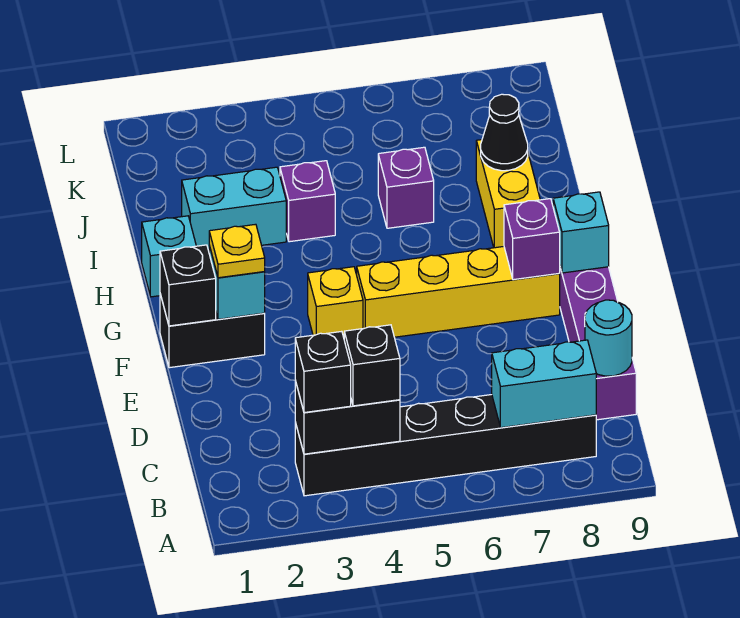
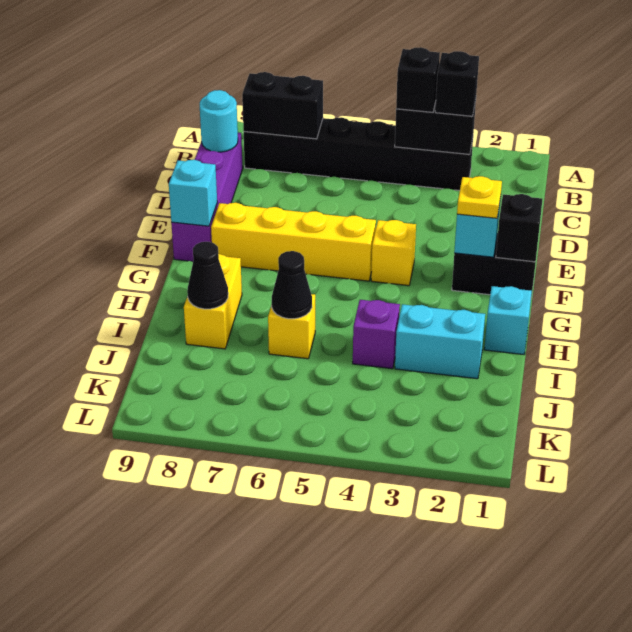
cyan 1x2 brick [492,340,596,428] -> black 1x2 brick [242,72,323,139]
purple 1x1 brick [504,199,560,280] -> none
purple 1x1 brick [378,147,434,228] -> yellow 1x1 brick [268,294,315,359]
none -> black 1x1 cone [272,251,312,319]

